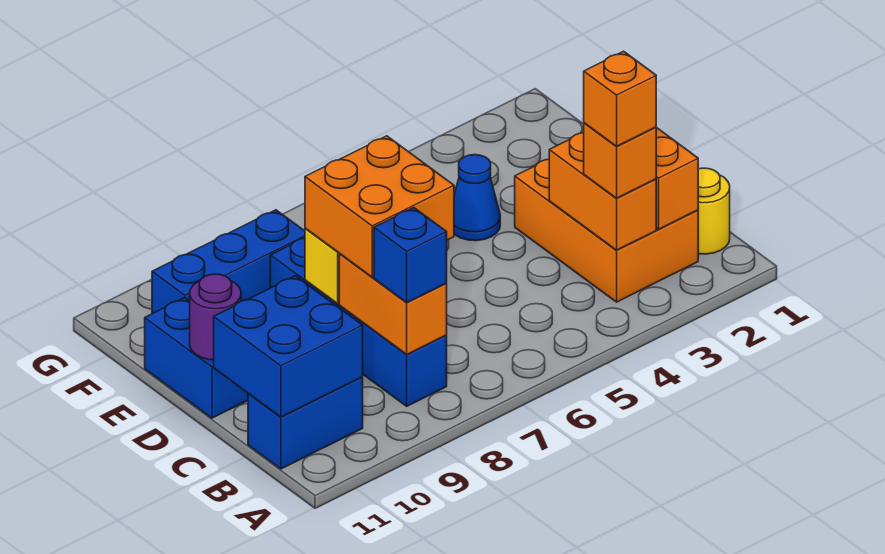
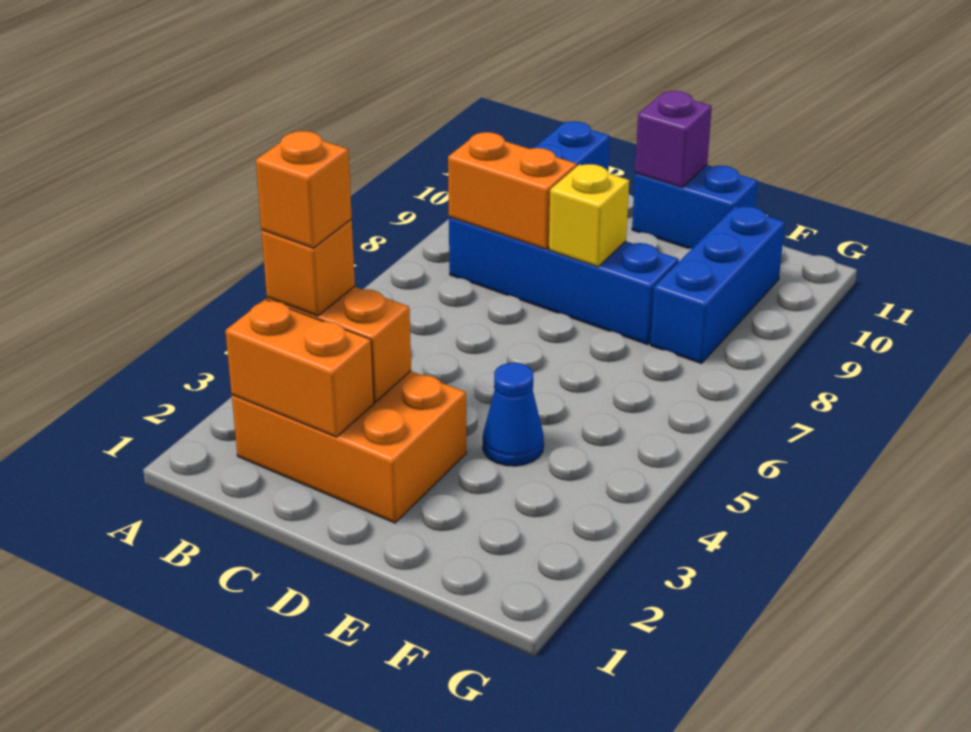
yellow 1x1 round brick [698,168,730,254] -> none
blue 1x1 brick [374,208,447,302] -> none
blue 2x2 brick [214,276,363,417] -> none
orange 2x2 brick [305,136,454,277] -> none
purple 1x1 round brick [190,274,241,360] -> purple 1x1 brick [635,91,712,188]

